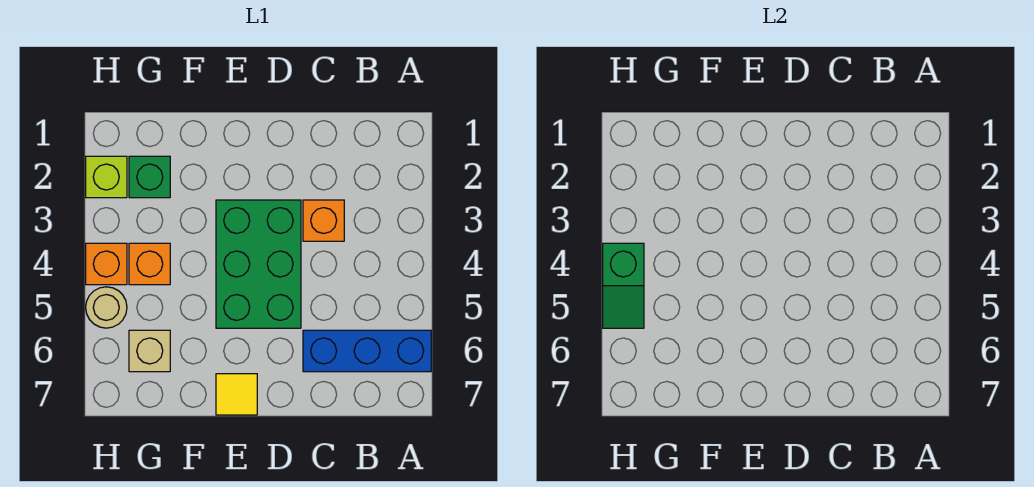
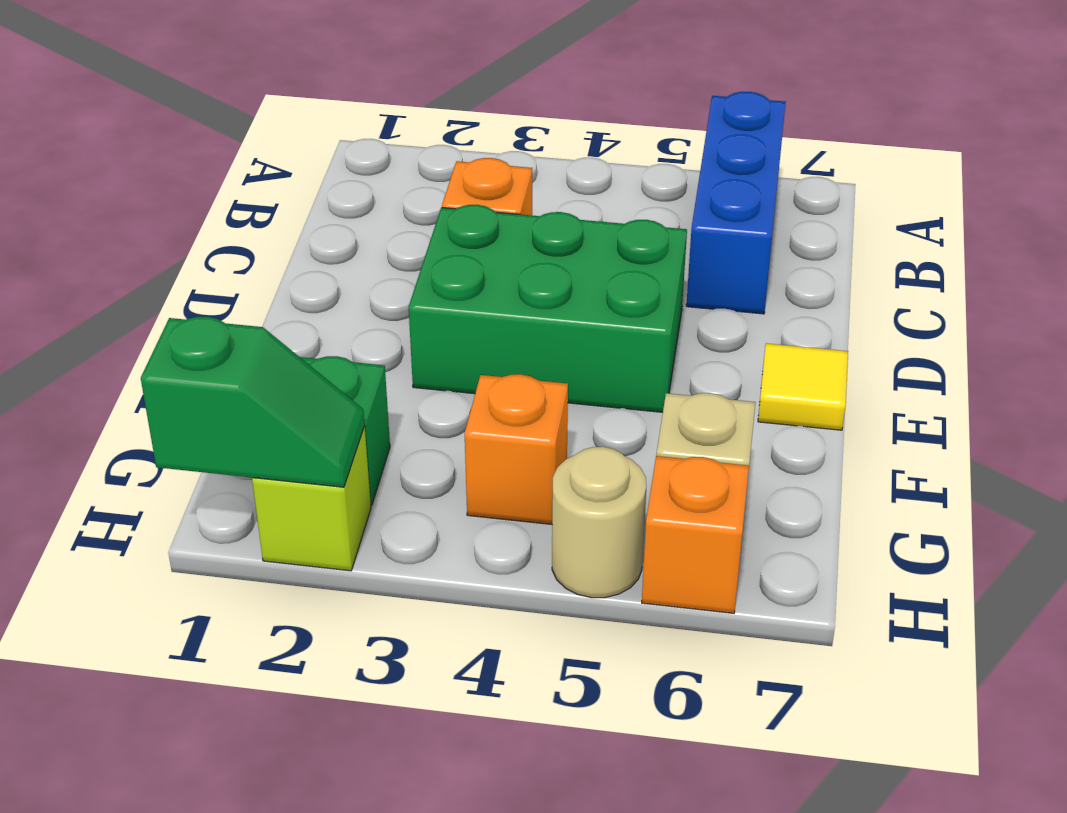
orange 1x1 brick [86,243,127,285] -> orange 1x1 brick moved to [642,456,749,613]
green 1x2 slope [603,243,644,328] -> green 1x2 slope moved to [141,317,365,487]

